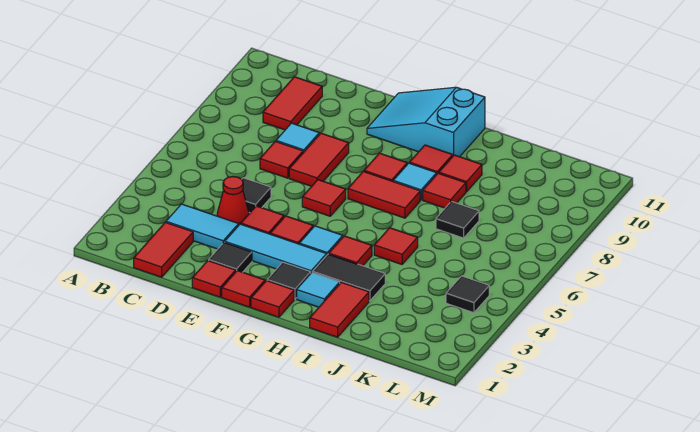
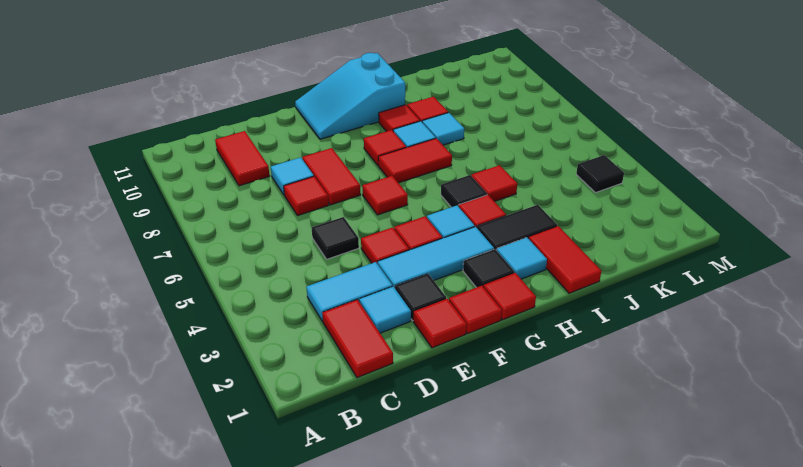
none -> cyan 1x1 tile [359,286,411,333]
red 1x1 cone [217,177,249,225] -> none
red 1x1 tile [423,173,466,208] -> cyan 1x1 tile [422,113,464,145]
black 1x1 tile [436,201,479,238] -> black 1x1 tile moved to [441,175,487,207]

